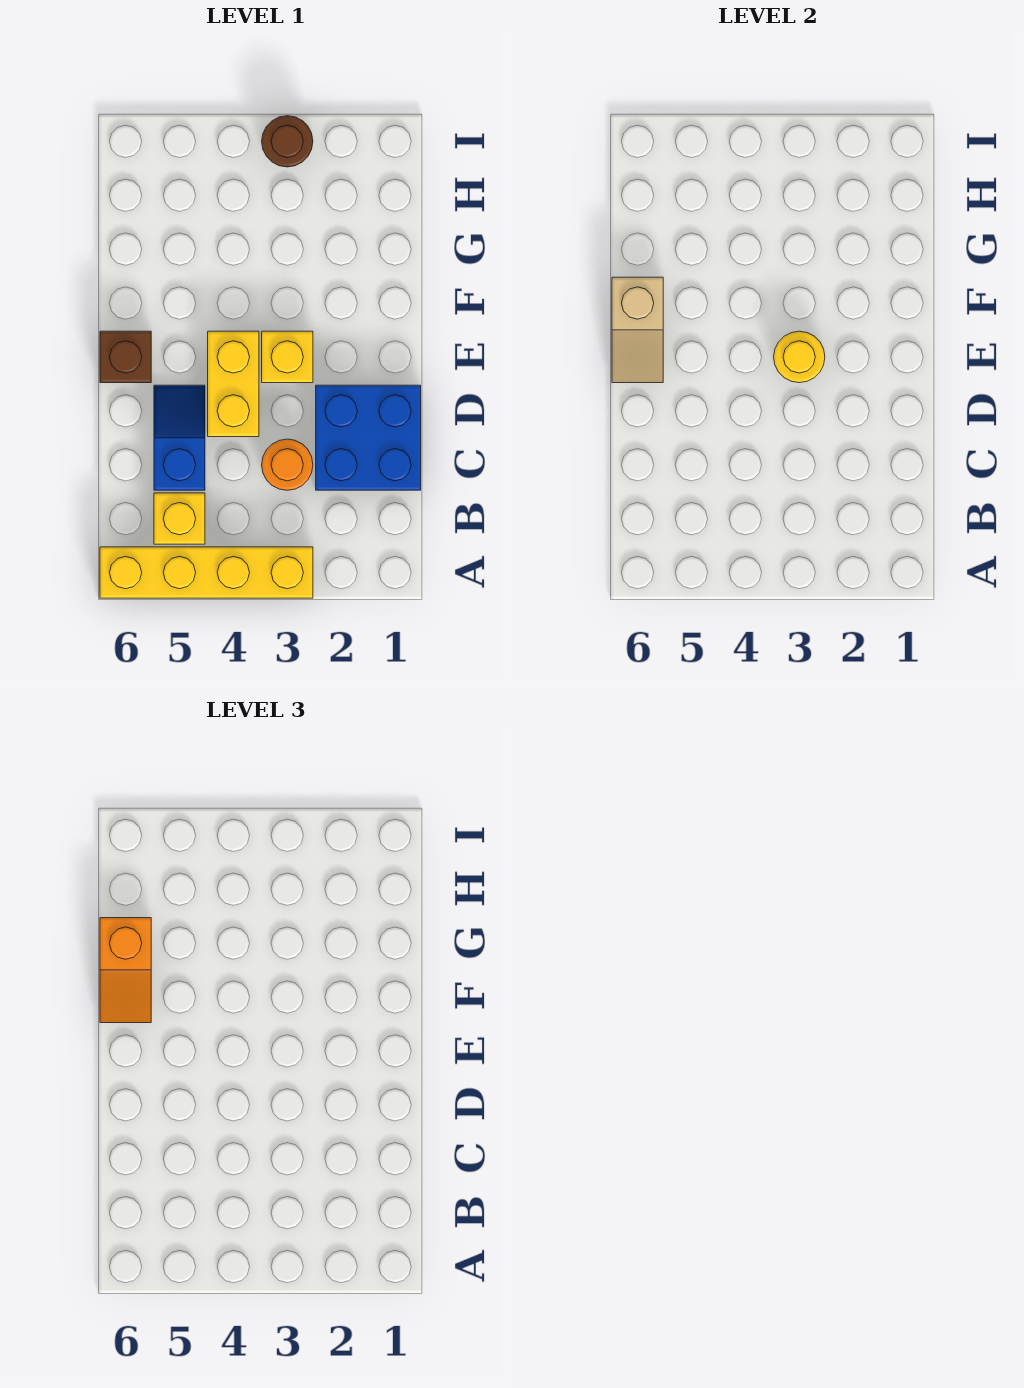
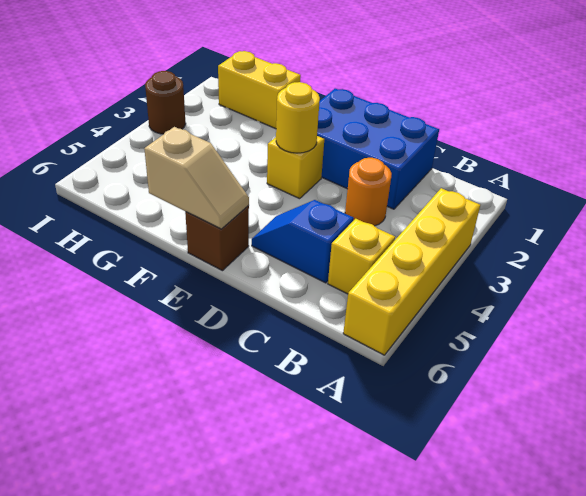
blue 2x2 brick [316,385,421,490] -> blue 2x3 brick [317,89,439,209]
yellow 1x2 brick [208,331,259,437] -> yellow 1x2 brick moved to [218,51,301,129]
orange 1x2 slope [100,918,151,1023] -> none

